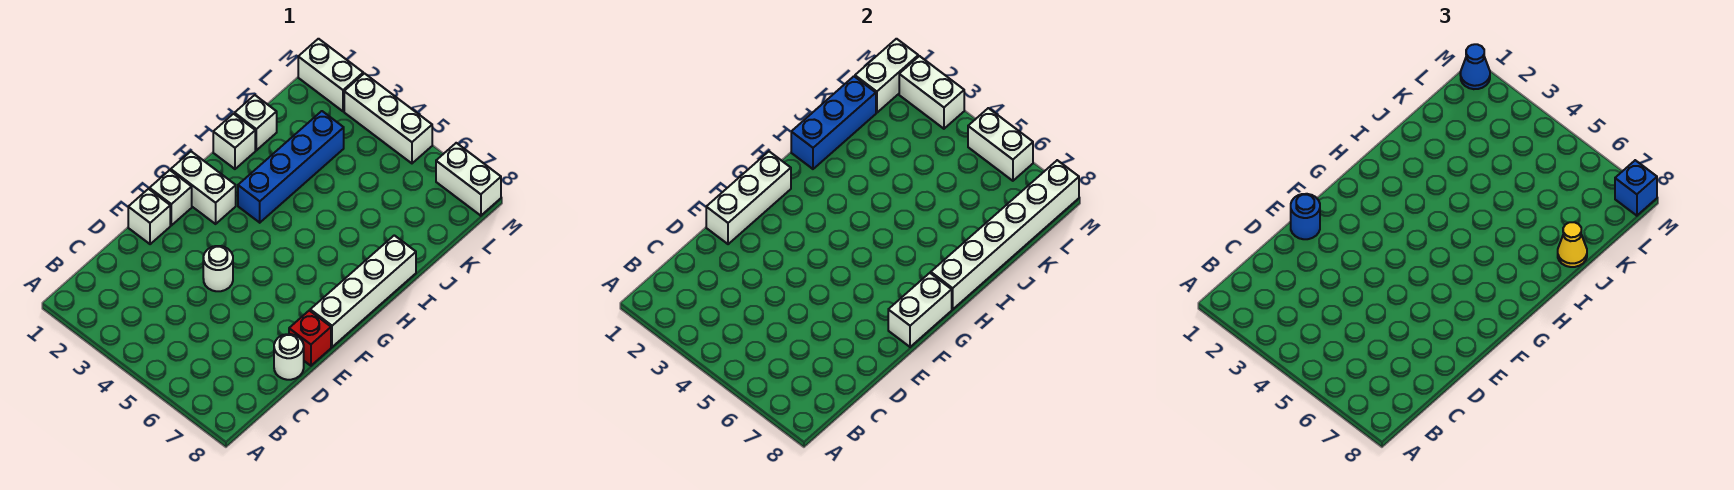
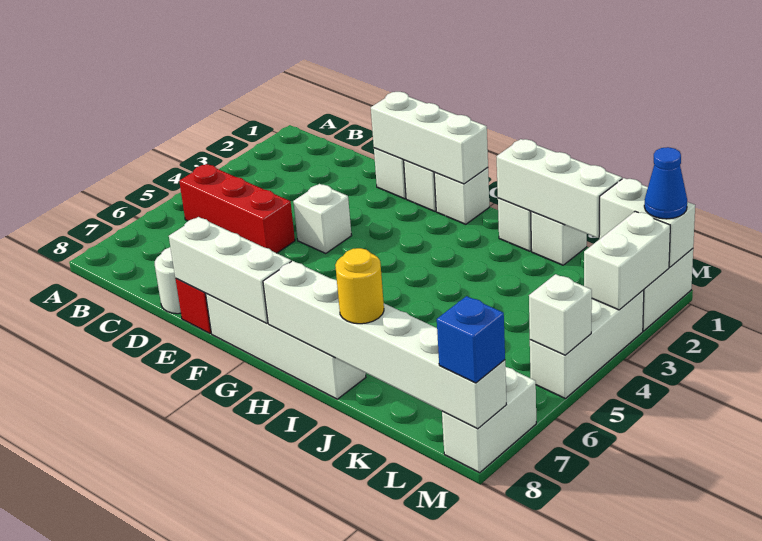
none -> red 1x3 brick [179,164,295,253]
blue 1x1 round brick [1291,194,1320,239] -> none
white 1x1 round brick [203,246,233,291] -> white 1x1 brick [293,184,352,253]
white 1x2 brick [888,273,952,347] -> white 1x3 brick [169,217,291,323]
white 1x2 brick [171,152,236,224] -> white 1x1 brick [434,168,489,224]
blue 1x4 brick [238,111,344,223] -> none
blue 1x3 brick [791,76,876,169] -> white 1x3 brick [496,139,622,238]
yellow 1x1 cone [1558,222,1587,267] -> yellow 1x1 round brick [335,248,384,324]
white 1x2 brick [968,108,1033,181] -> white 1x1 brick [529,274,592,355]

